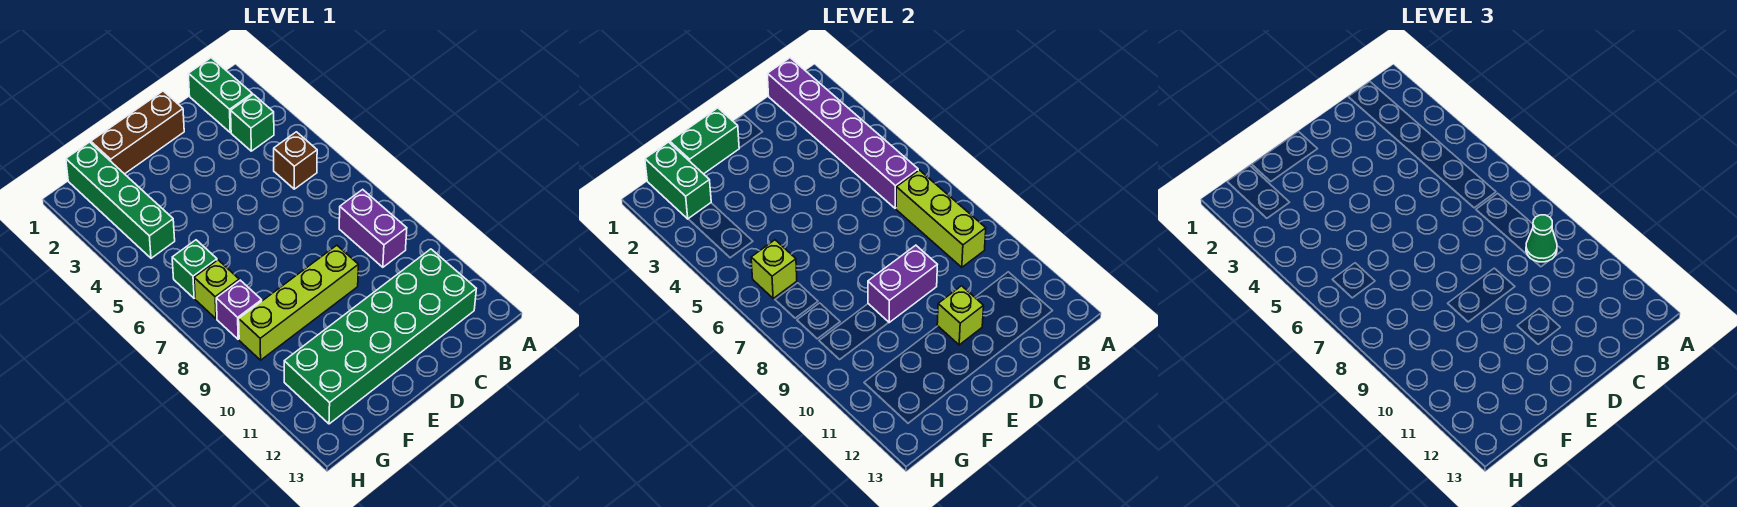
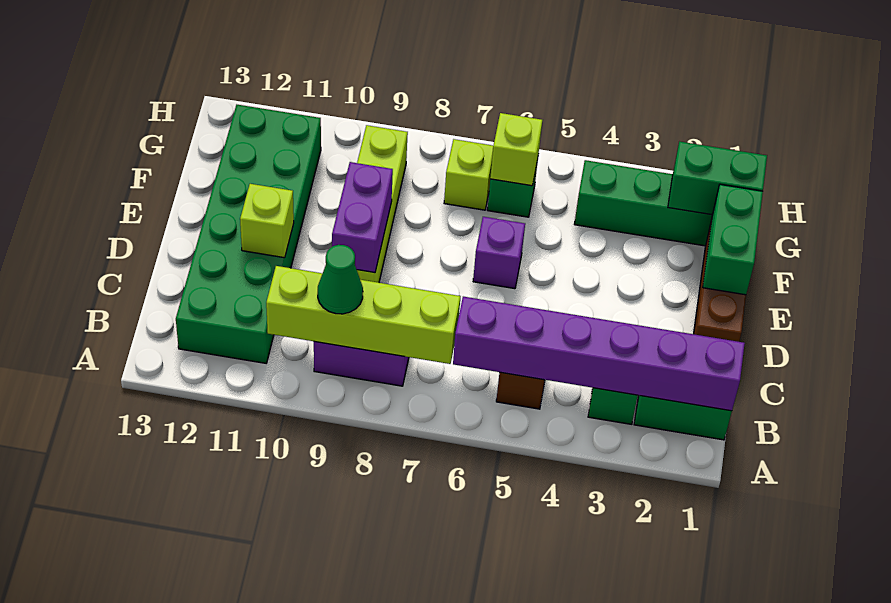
lime 1x3 brick [896,170,986,267] -> lime 1x4 brick [266,266,461,364]
purple 1x1 brick [216,280,262,339] -> purple 1x1 brick moved to [473,217,525,289]

